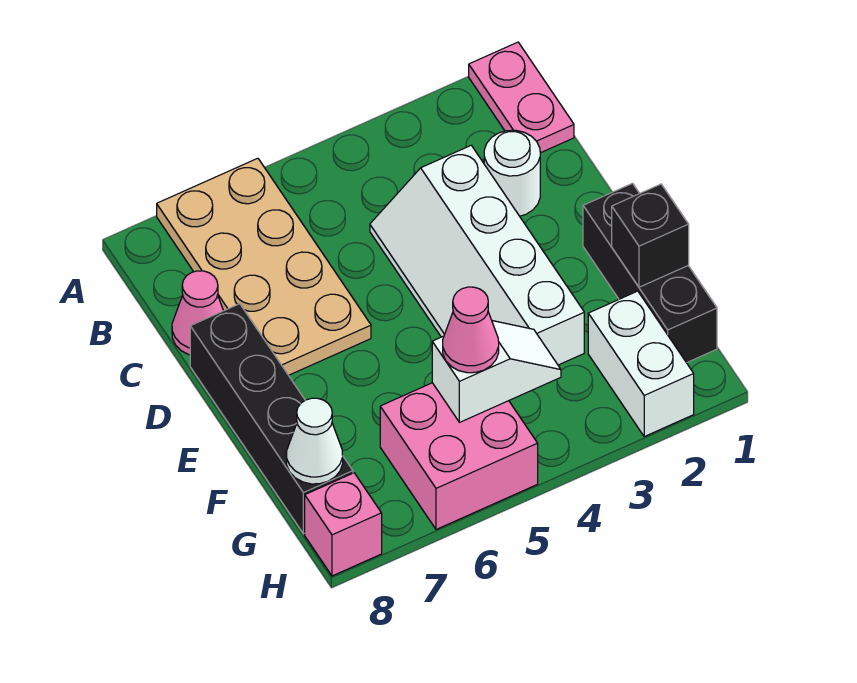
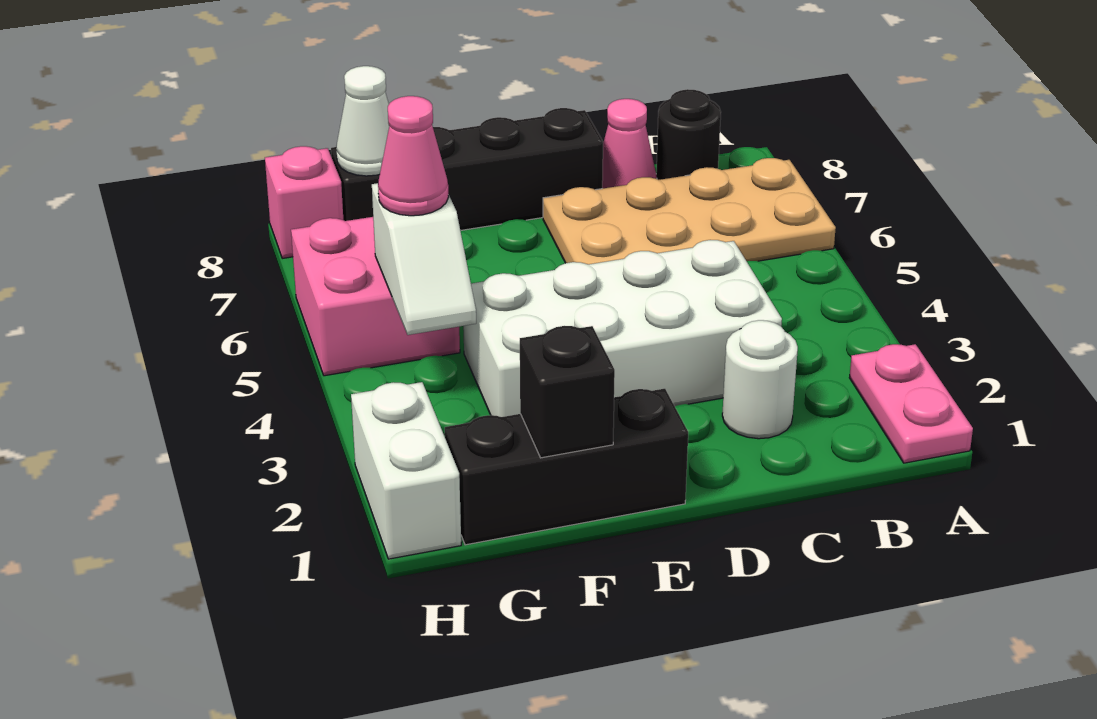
pink 1x2 plate [469,42,574,153] -> pink 1x2 plate turned to [849,344,973,463]
none -> black 1x1 round brick [656,89,721,180]
white 2x4 slope [370,145,584,365] -> white 2x4 brick [463,240,782,417]
white 1x2 brick [588,291,694,436] -> white 1x2 brick turned to [351,382,461,559]

